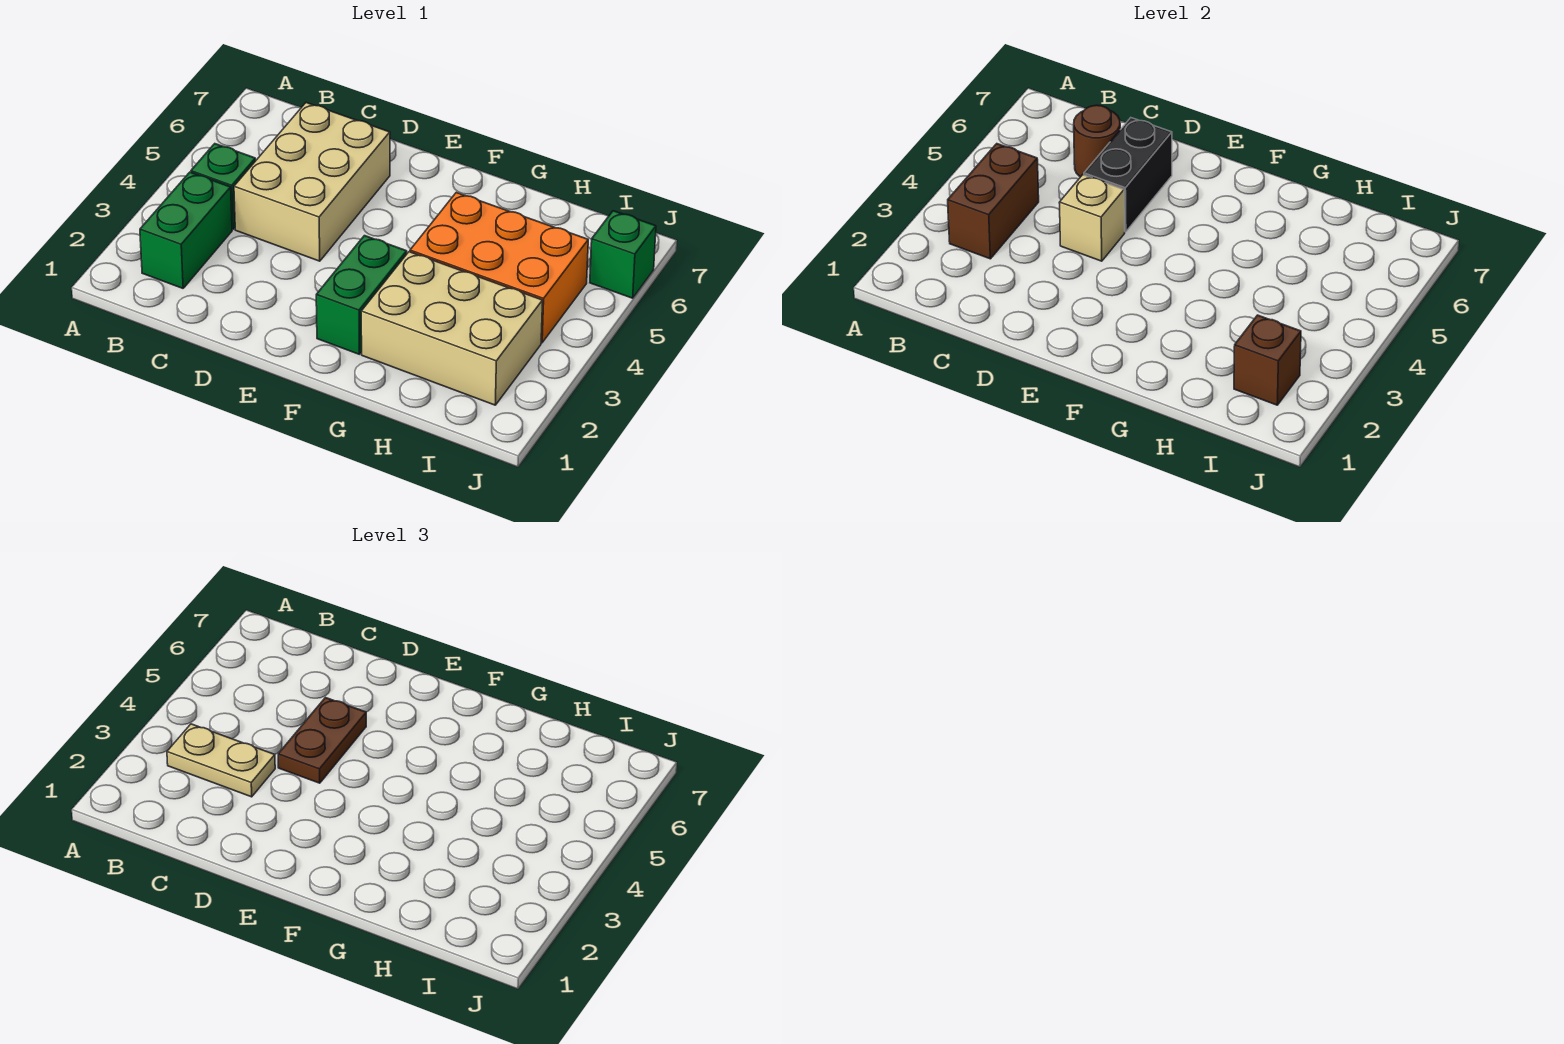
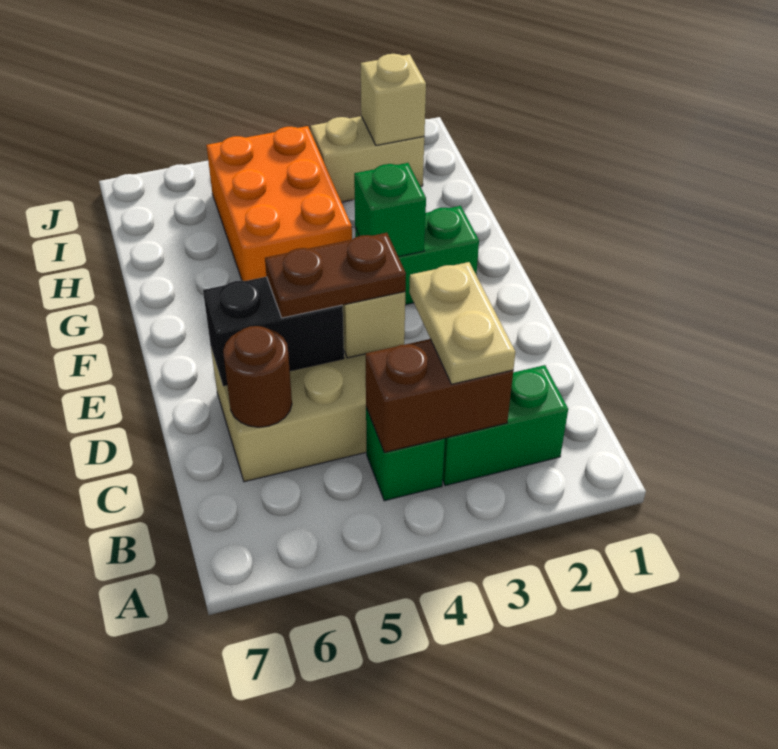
tan 2x3 brick [361,252,543,405] -> tan 1x2 brick [311,116,424,202]
brown 1x1 brick [1234,315,1301,405] -> tan 1x1 brick [361,54,426,145]
green 1x1 brick [590,211,656,298] -> green 1x1 brick moved to [354,163,426,257]

